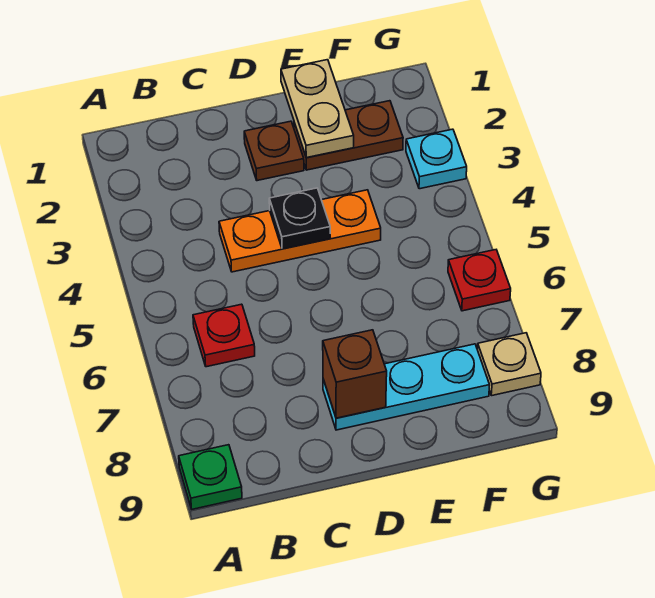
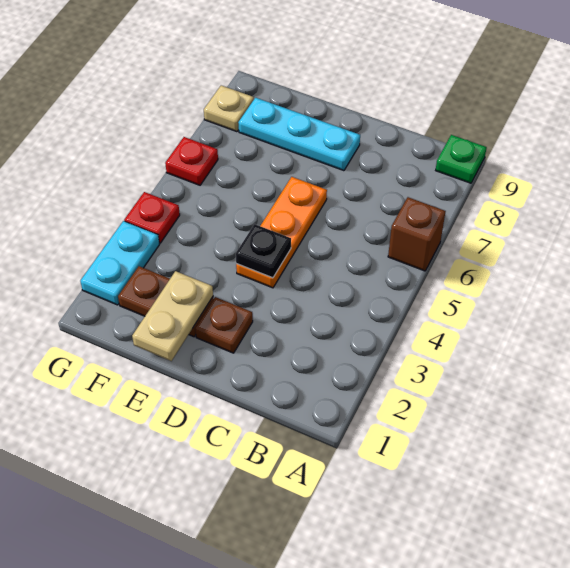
red 1x1 plate [193,304,255,367] -> red 1x1 plate moved to [124,192,180,243]
orange 1x3 plate [219,190,381,272] -> orange 1x3 plate turned to [236,177,327,288]
brown 1x1 brick [323,330,387,418] -> brown 1x1 brick moved to [388,197,446,271]
cyan 1x1 plate [406,129,467,189] -> cyan 1x2 plate [80,221,159,305]

